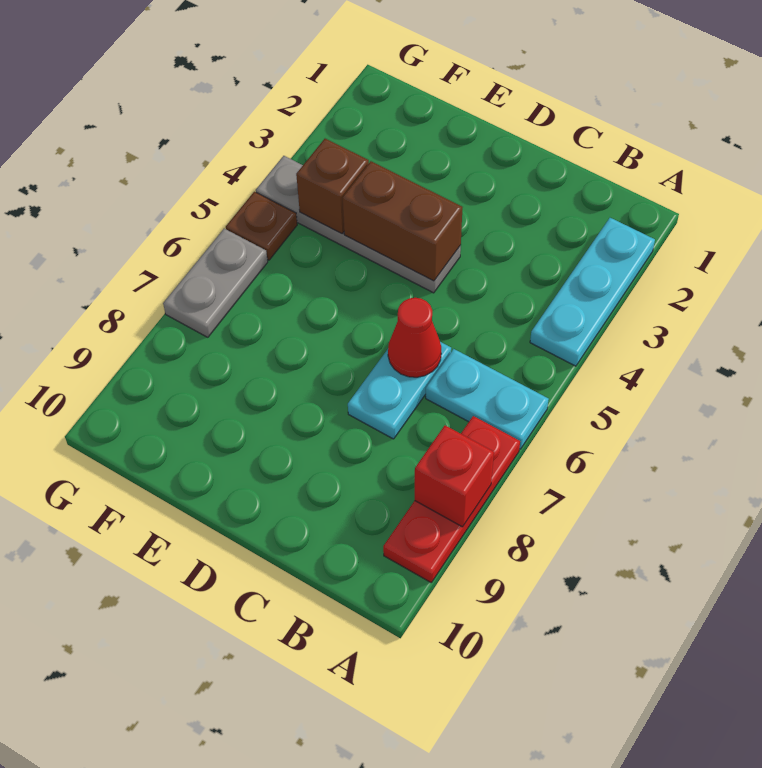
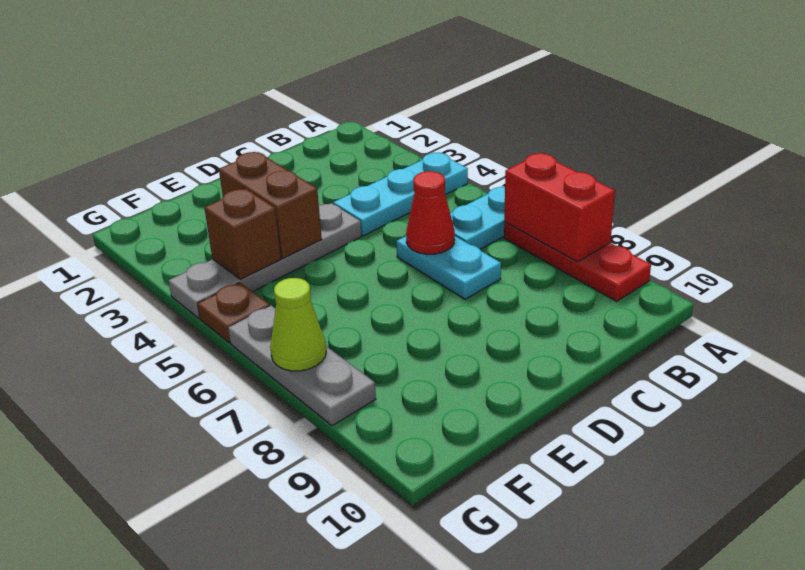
cyan 1x3 plate [530,218,655,366] -> cyan 1x3 plate turned to [333,153,468,236]
red 1x1 brick [415,426,494,527] -> red 1x2 brick [504,153,615,262]
brown 1x2 brick [343,161,463,281] -> brown 1x2 brick turned to [219,152,322,258]
grey 1x2 plate [163,229,268,337] -> grey 1x3 plate [228,306,376,426]
none -> lime 1x1 cone [270,278,326,371]

